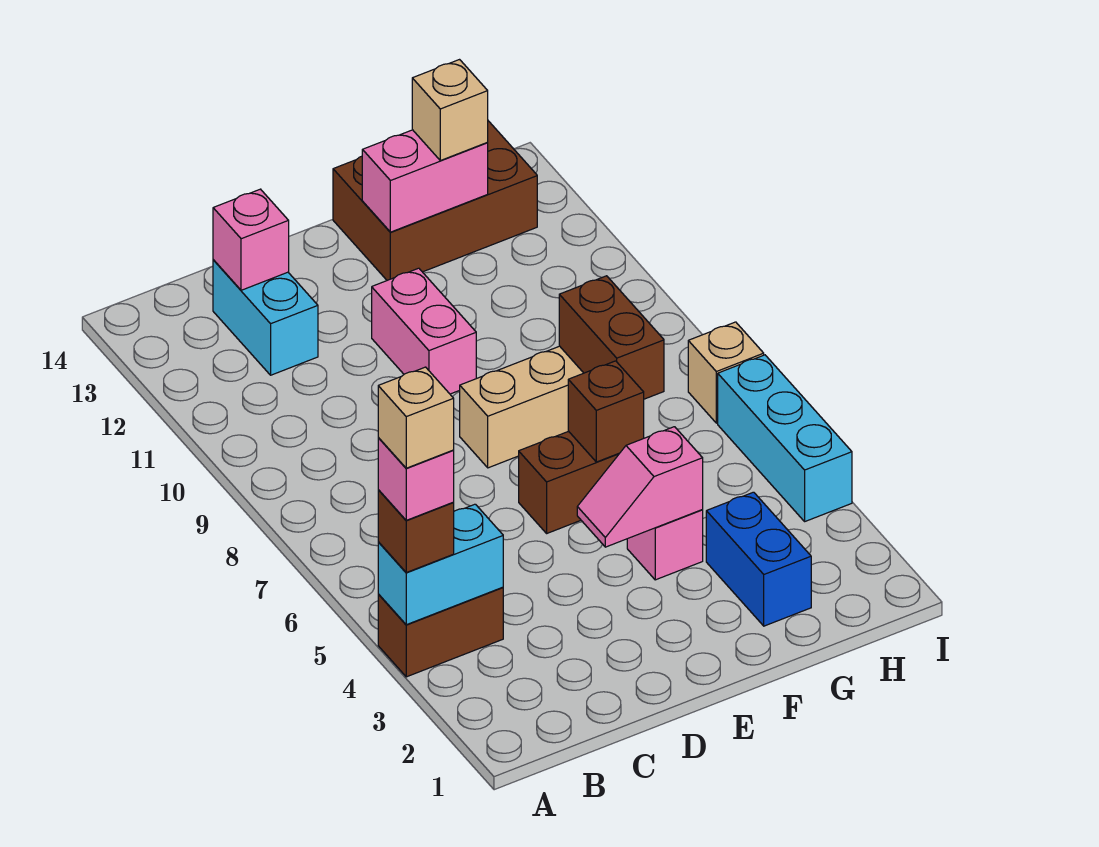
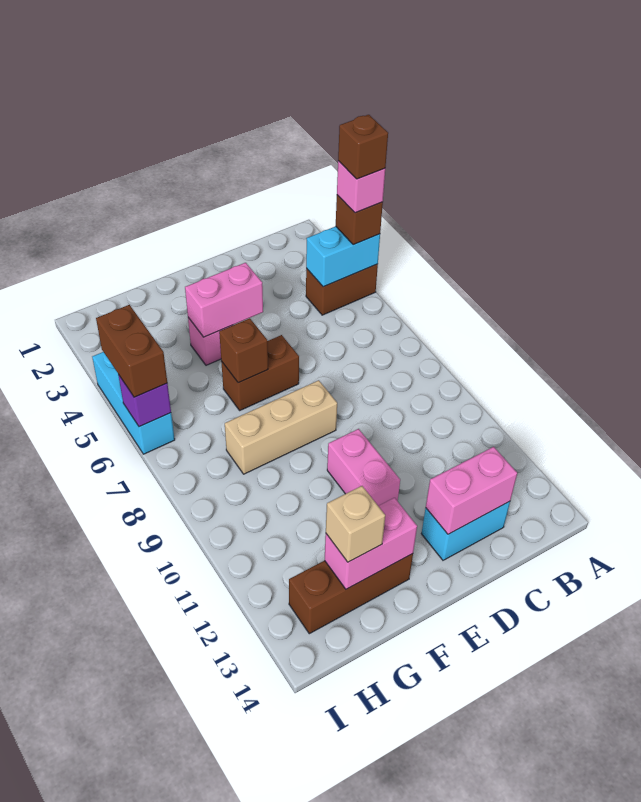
tan 1x1 brick [378,367,454,468] -> brown 1x1 brick [338,115,388,179]
cyan 1x2 brick [213,260,318,375] -> cyan 1x2 brick turned to [421,502,510,560]
pink 1x1 brick [213,189,289,290] -> pink 1x2 brick [426,447,517,534]
pink 1x2 slope [577,427,703,547] -> pink 1x2 brick [185,263,263,337]
brown 2x3 brick [333,121,537,280] -> brown 1x3 brick [289,554,413,634]
blue 1x2 brick [706,492,811,626] -> none
brown 1x2 brick [559,276,664,399] -> brown 1x2 brick moved to [96,305,167,397]
none -> purple 1x1 brick [118,375,171,427]
tan 1x1 brick [688,322,764,423] -> none

